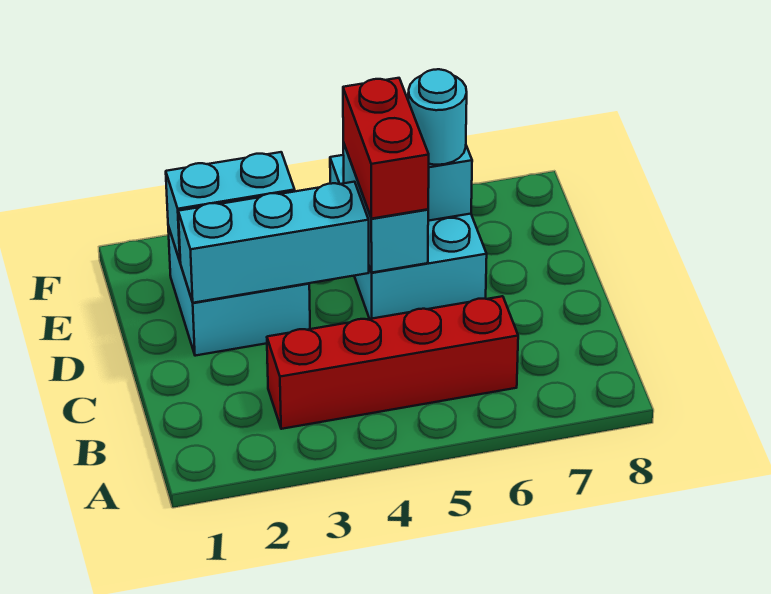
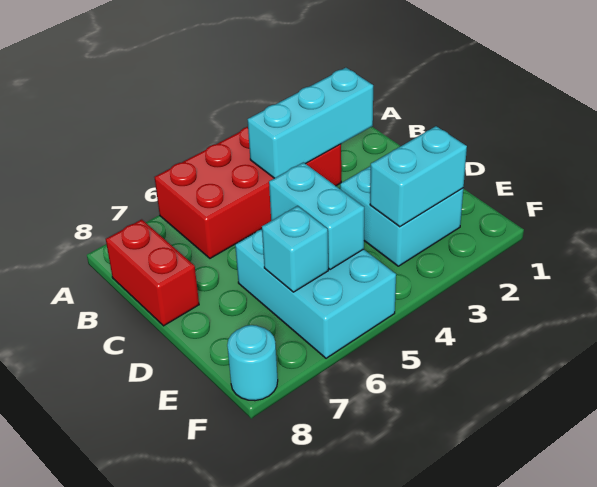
red 1x4 brick [267,296,518,429] -> red 2x4 brick [154,127,341,258]
cyan 1x3 brick [178,182,369,303] -> cyan 1x3 brick moved to [248,68,373,178]
red 1x2 brick [343,78,429,219] -> red 1x2 brick moved to [106,219,199,326]
cyan 1x1 round brick [408,69,467,165] -> cyan 1x1 round brick moved to [227,325,278,401]

